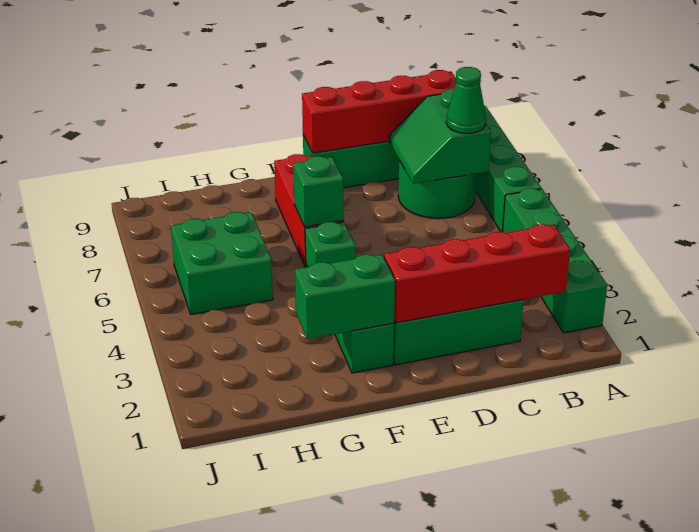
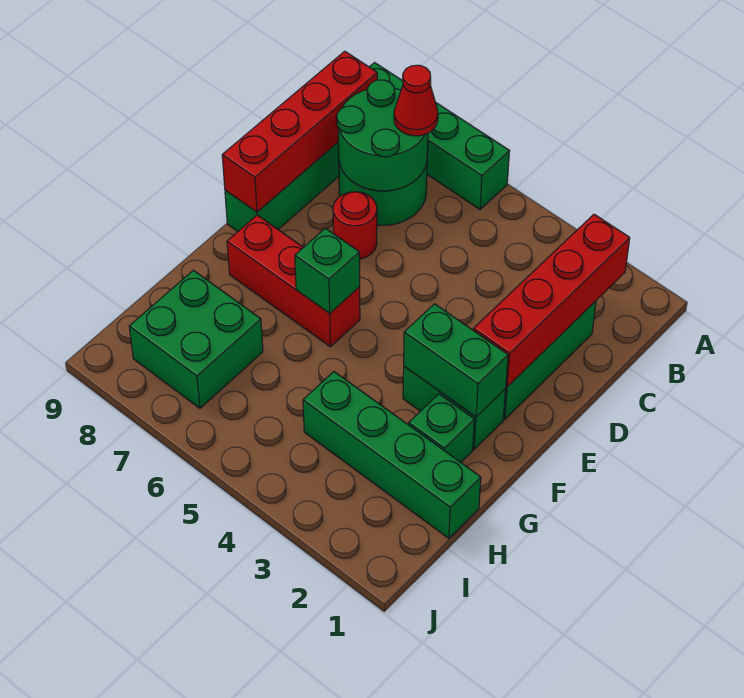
green 1x4 brick [503,188,607,333] -> green 1x4 brick moved to [303,372,481,538]
green 2x2 slope [389,90,491,184] -> green 2x2 round brick [337,80,428,191]
green 1x1 cone [446,67,486,134] -> red 1x1 cone [394,65,438,136]
none -> red 1x1 round brick [333,192,377,259]
green 1x2 brick [295,254,395,339] -> green 1x2 brick turned to [404,304,508,417]
green 1x1 brick [305,222,355,267] -> green 1x1 brick moved to [409,394,475,462]
green 2x2 brick [171,212,273,314] -> green 2x2 brick moved to [129,270,263,408]

